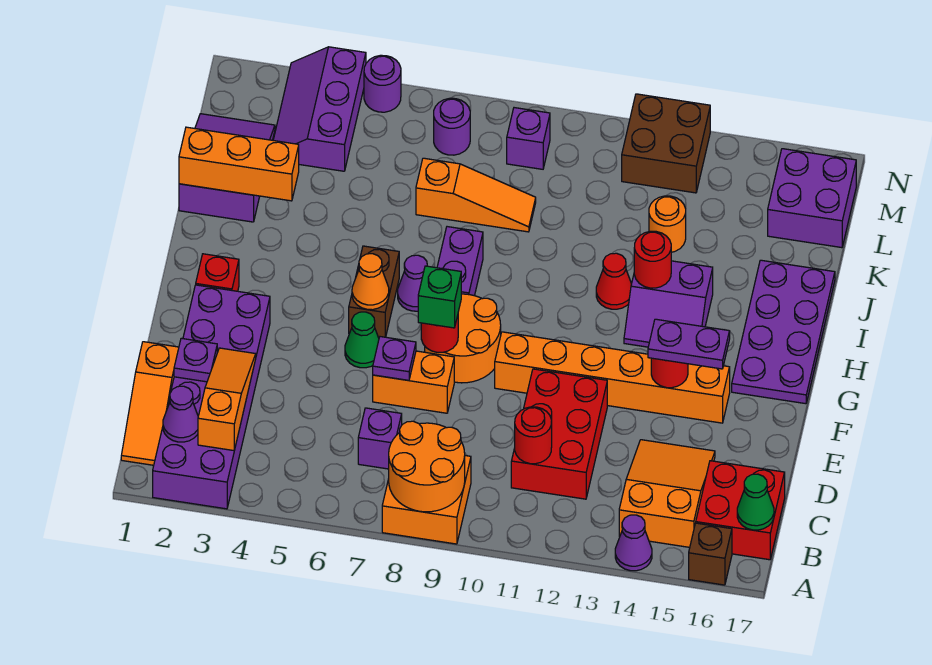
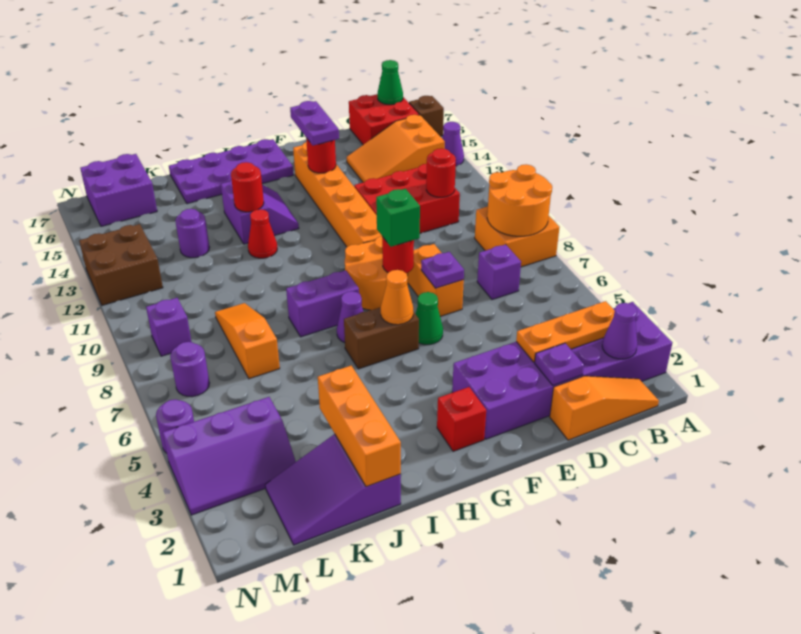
orange 1x3 slope [198,348,256,451] -> orange 1x3 plate [516,301,615,362]
orange 1x1 round brick [649,196,686,252] -> purple 1x1 round brick [175,209,210,258]

